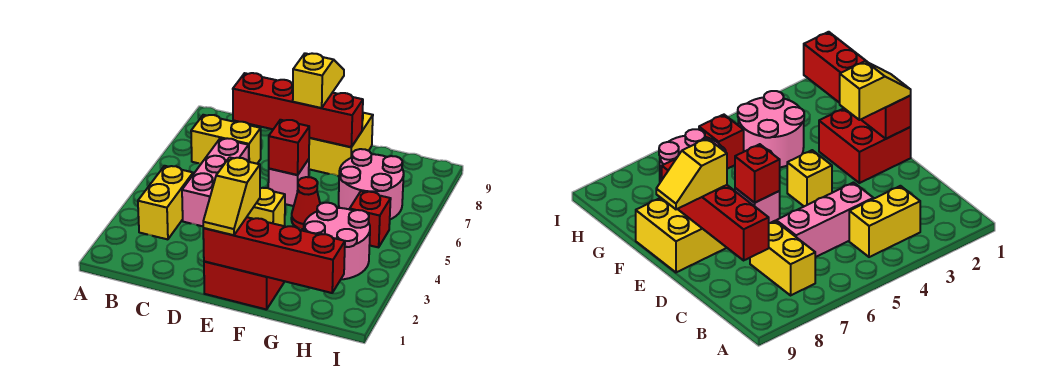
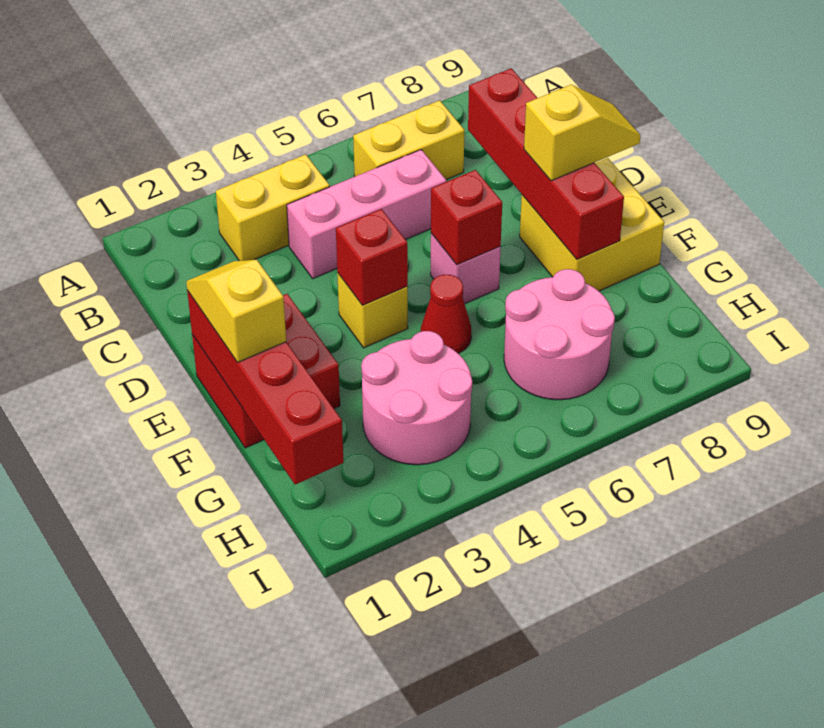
yellow 1x2 brick [191,115,261,164] -> yellow 1x2 brick turned to [353,100,465,180]
yellow 1x2 slope [203,157,260,235] -> yellow 1x2 slope turned to [186,260,286,362]
red 1x1 brick [350,191,391,247] -> red 1x1 brick moved to [336,209,408,305]

